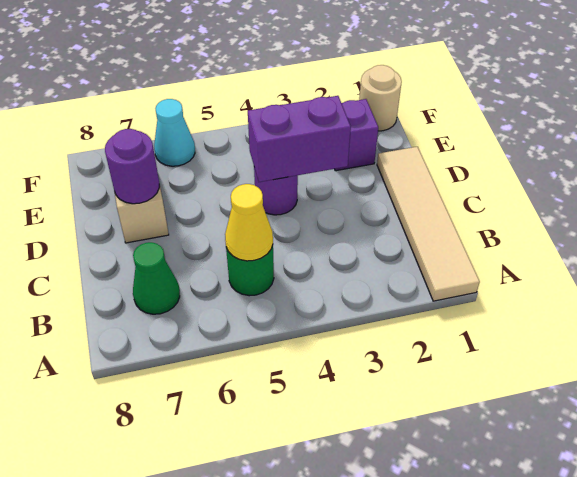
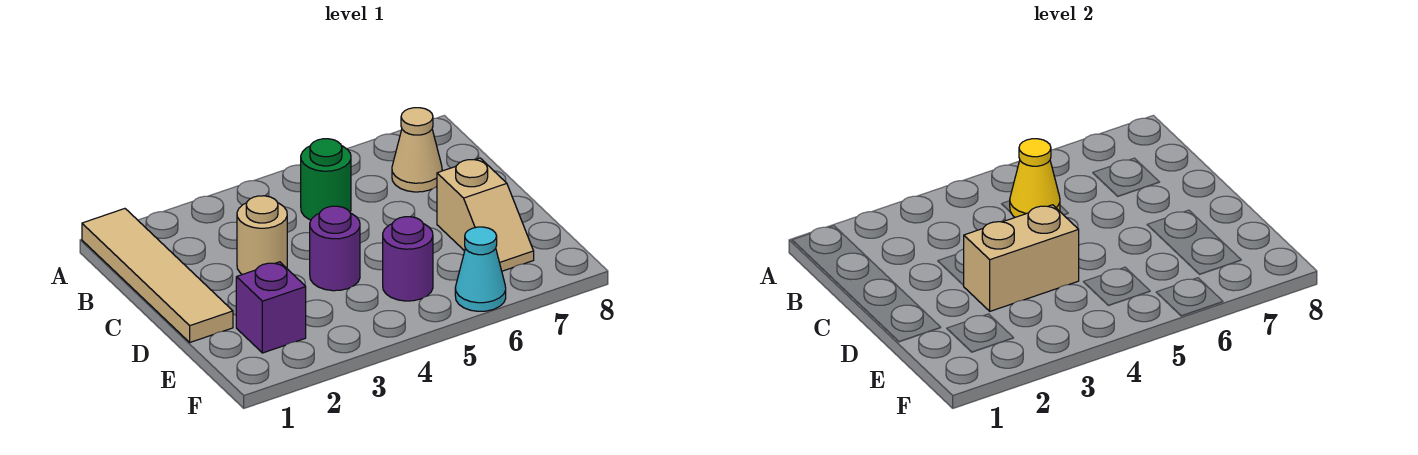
green 1x1 cone [133,242,180,314] -> tan 1x1 cone [392,108,442,192]
purple 1x2 brick [248,96,351,182] -> tan 1x2 brick [963,205,1079,311]
purple 1x1 round brick [105,129,159,204] -> purple 1x1 round brick moved to [383,217,433,301]
tan 1x1 round brick [359,65,402,131] -> tan 1x1 round brick moved to [237,196,287,275]

